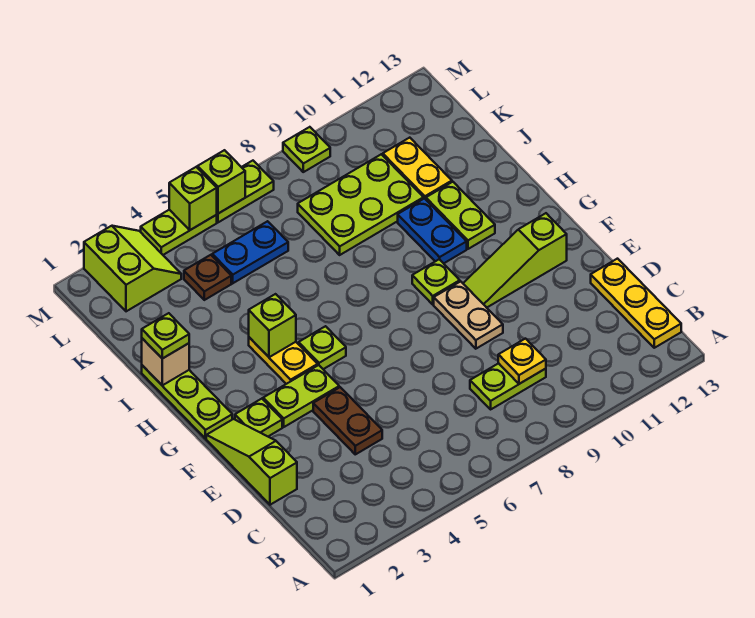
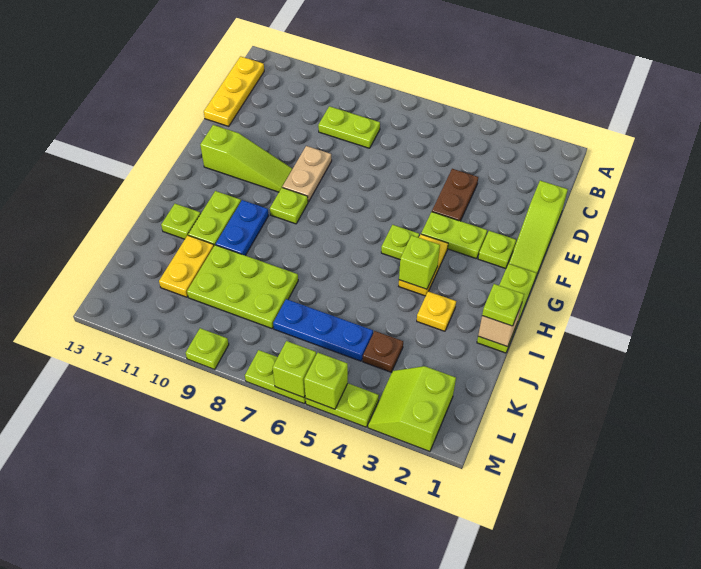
yellow 1x1 plate [498,339,546,384] -> yellow 1x1 plate moved to [417,291,456,331]
none -> lime 1x1 plate [161,204,200,239]
blue 1x2 plate [212,221,288,283] -> blue 1x3 plate [273,299,373,361]

